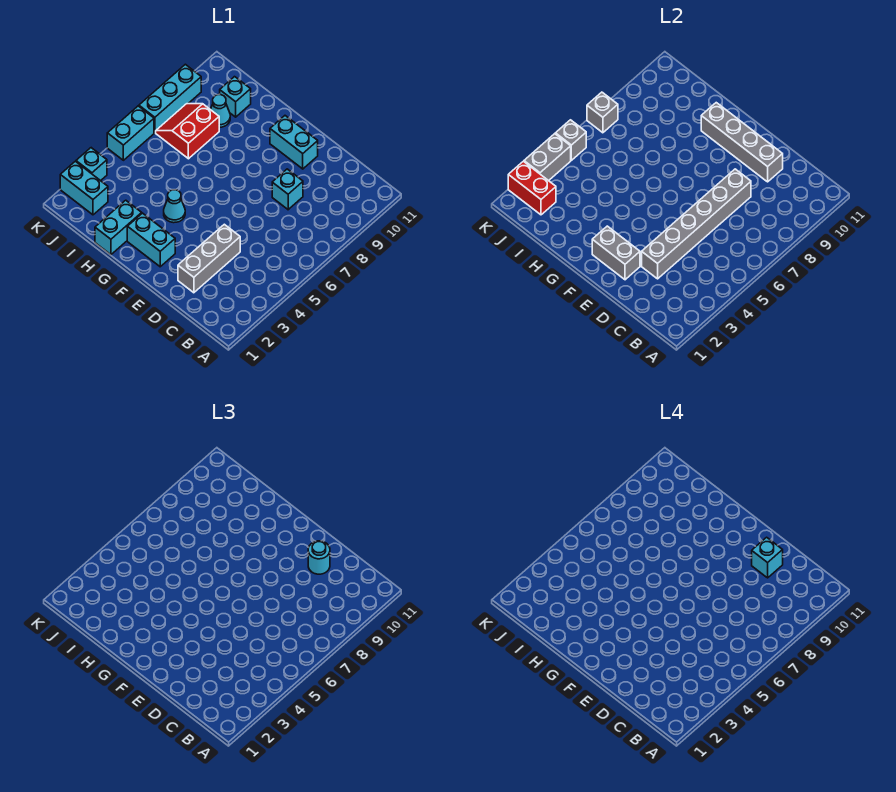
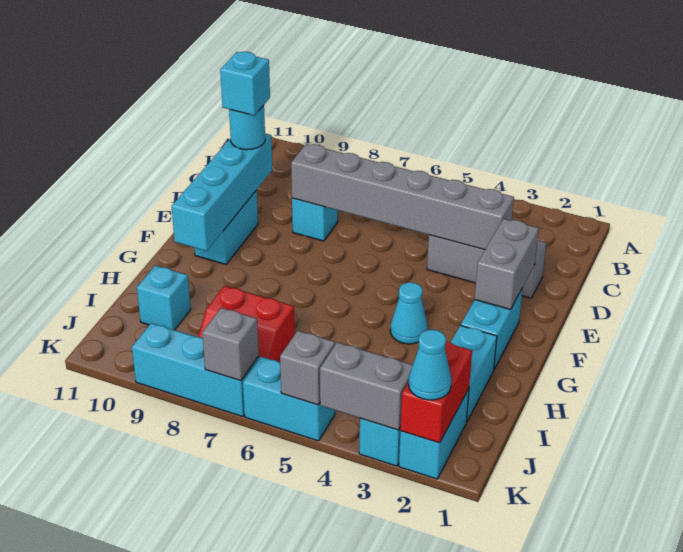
grey 1x4 brick [701,103,783,182] -> cyan 1x4 brick [172,134,272,251]
cyan 1x2 brick [95,200,142,255] -> cyan 1x2 brick turned to [451,325,497,422]
cyan 1x1 cone [210,94,230,127] -> cyan 1x1 cone moved to [409,330,452,400]

